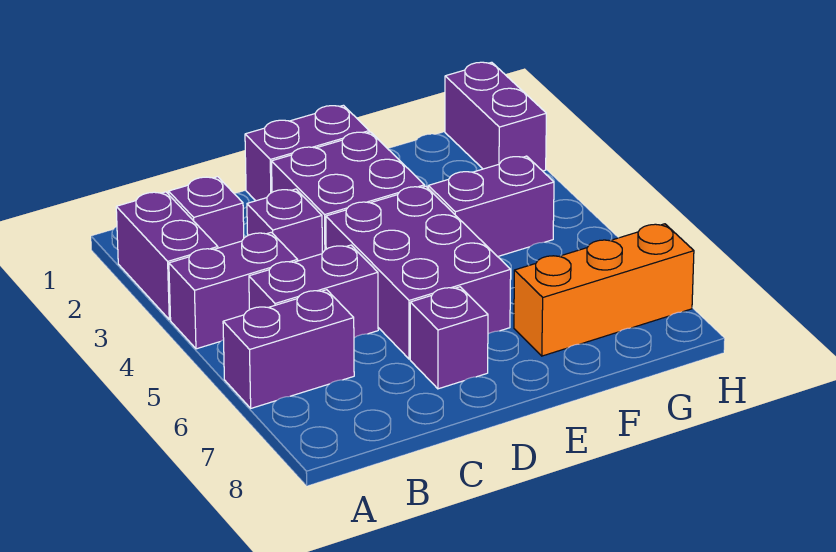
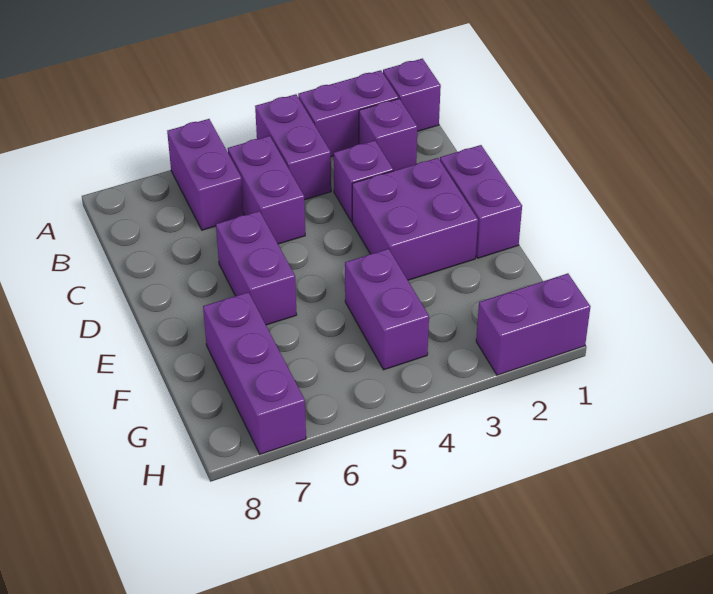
purple 2x3 brick [326,186,511,359] -> purple 1x2 brick [216,211,297,325]
purple 1x1 brick [410,287,488,389] -> purple 1x1 brick moved to [383,59,441,131]
orange 1x3 brick [514,224,694,356] -> purple 1x3 brick [203,292,306,454]

